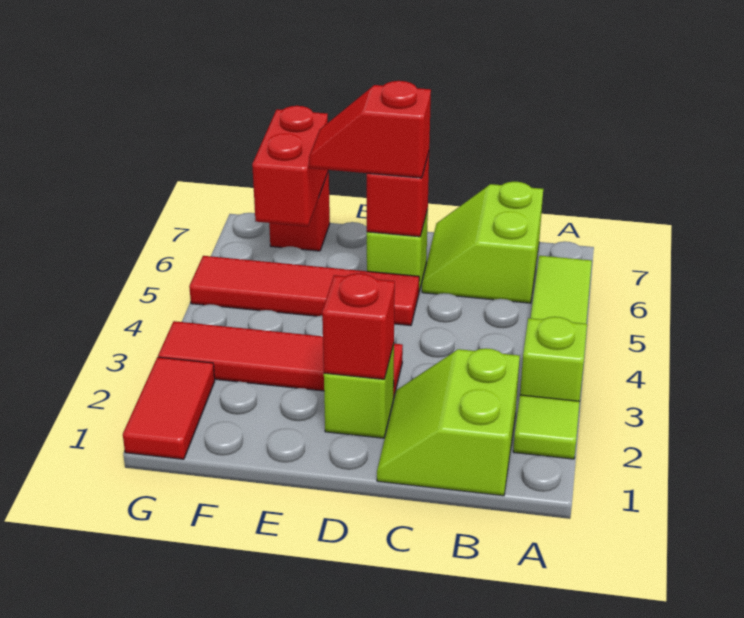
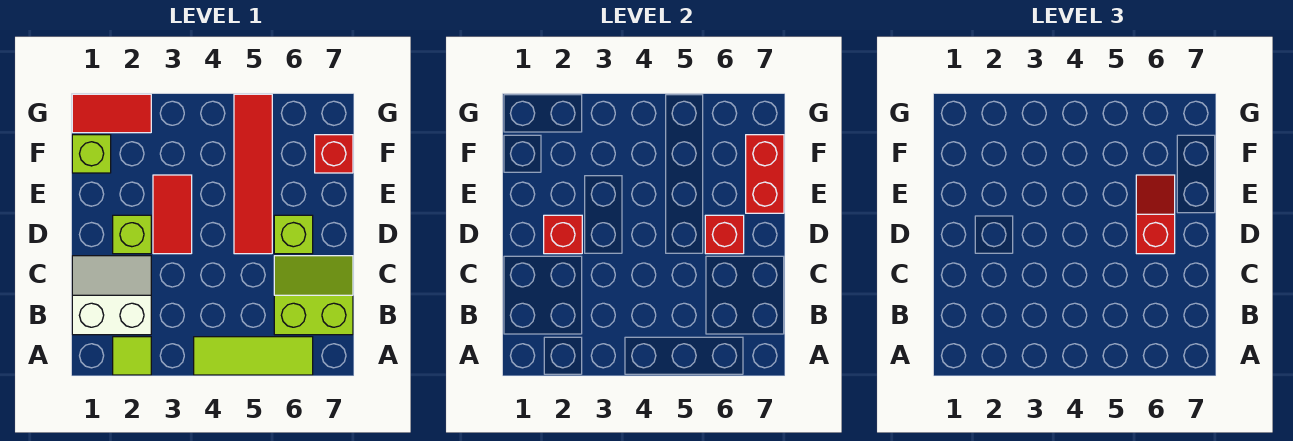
lime 1x1 brick [520,317,587,401] -> lime 1x1 brick moved to [72,135,111,173]
lime 2x2 slope [377,348,520,496] -> white 2x2 slope [72,256,151,335]
red 1x4 tile [158,321,403,398] -> red 1x2 tile [153,175,192,254]
red 1x2 brick [252,106,329,226] -> red 1x2 brick turned to [746,135,784,213]

